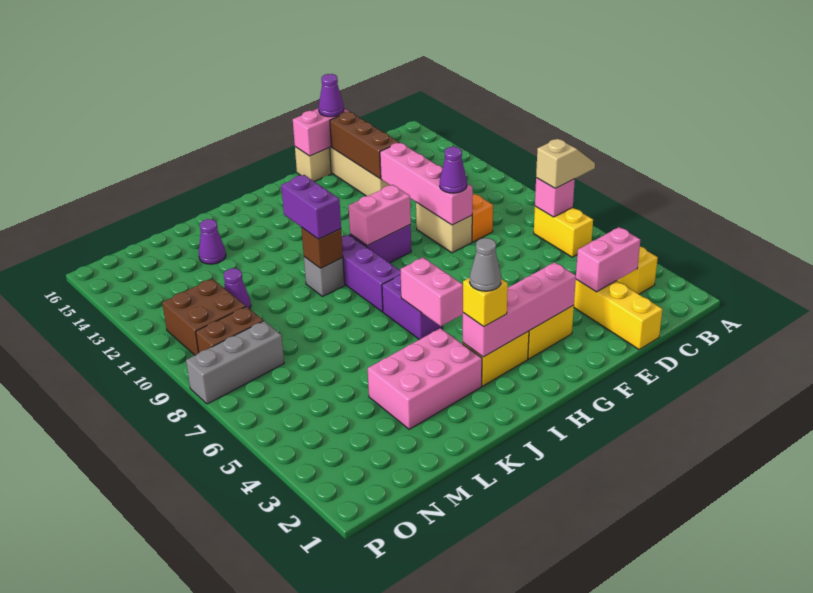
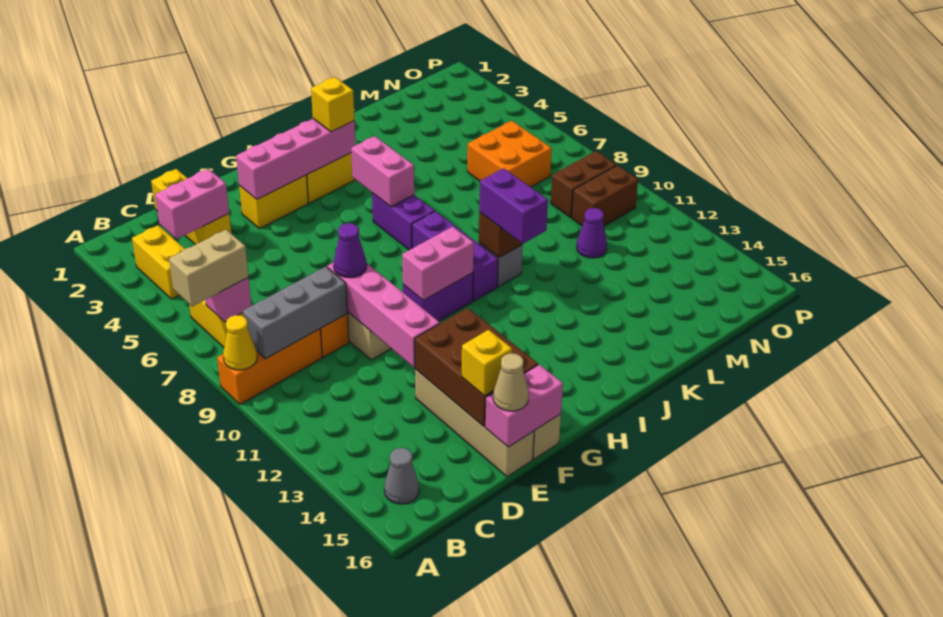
tan 1x2 slope [536,139,595,188] -> tan 1x2 brick [169,230,249,307]
none -> orange 1x3 brick [217,329,322,404]
none -> yellow 1x1 cone [223,315,257,370]
brown 1x3 brick [330,112,399,179] -> brown 2x3 brick [415,308,538,426]
none -> yellow 1x1 brick [462,330,512,396]
purple 1x1 cone [319,74,344,117] -> tan 1x1 cone [493,353,529,411]
grey 1x1 cone [470,238,501,291] -> grey 1x1 cone moved to [384,448,419,504]
pink 2x3 brick [368,328,482,429] -> none
purple 1x1 cone [199,219,226,264] -> none
none -> orange 2x2 brick [467,121,552,187]
grey 1x3 brick [186,321,284,404] -> grey 1x3 brick moved to [243,267,348,359]
brown 2x2 brick [162,279,246,355] -> brown 1x2 brick [572,165,638,226]

